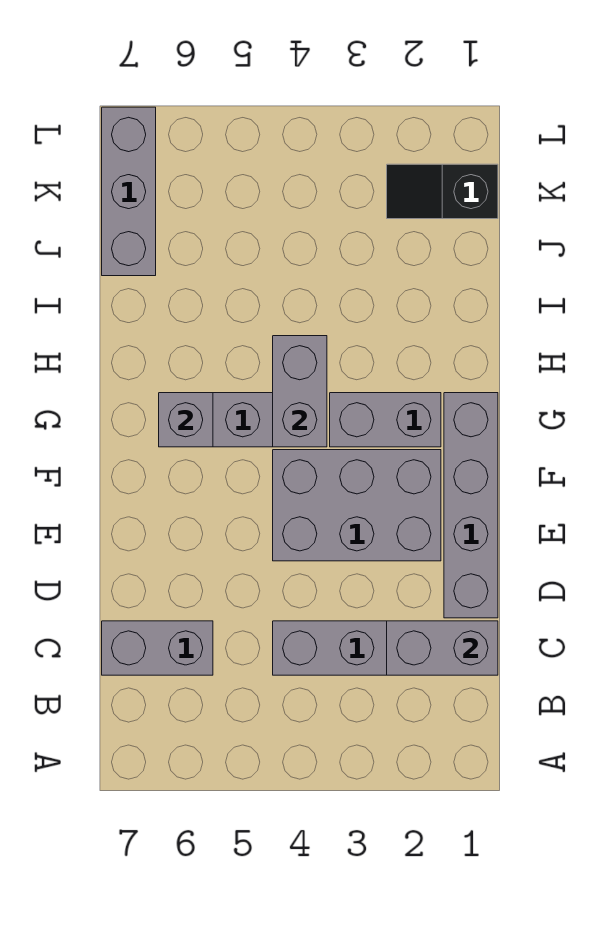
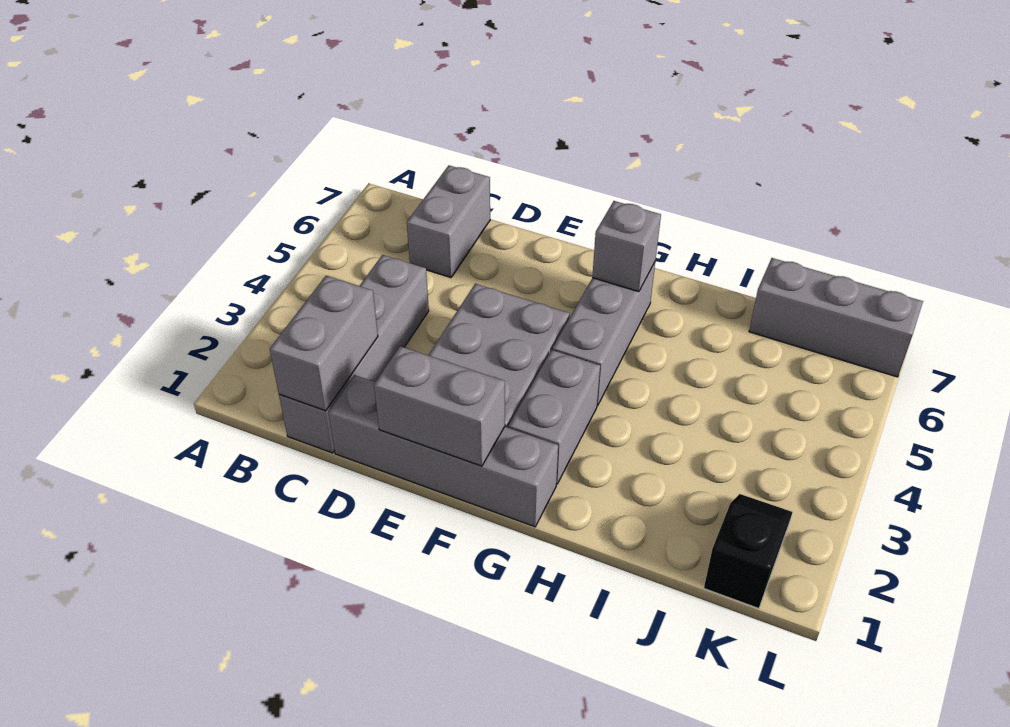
grey 1x2 brick [273,336,327,447] -> grey 1x2 brick moved to [374,346,505,466]

